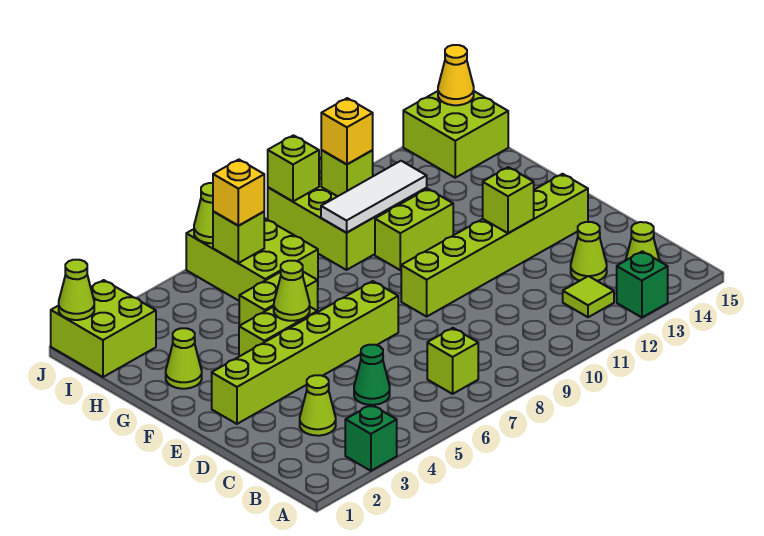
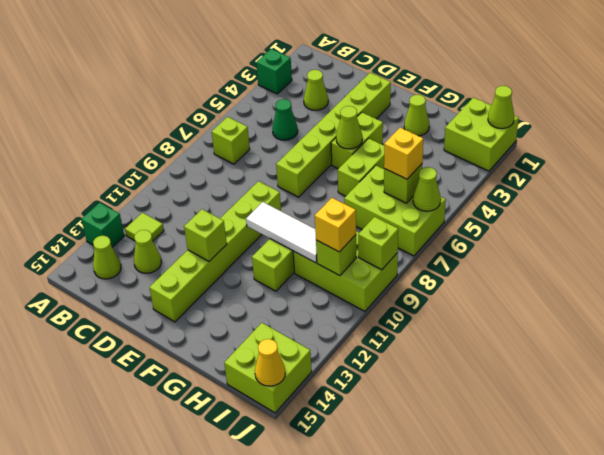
white 1x3 tile [321,161,427,233] -> white 1x3 tile turned to [246,202,317,263]

